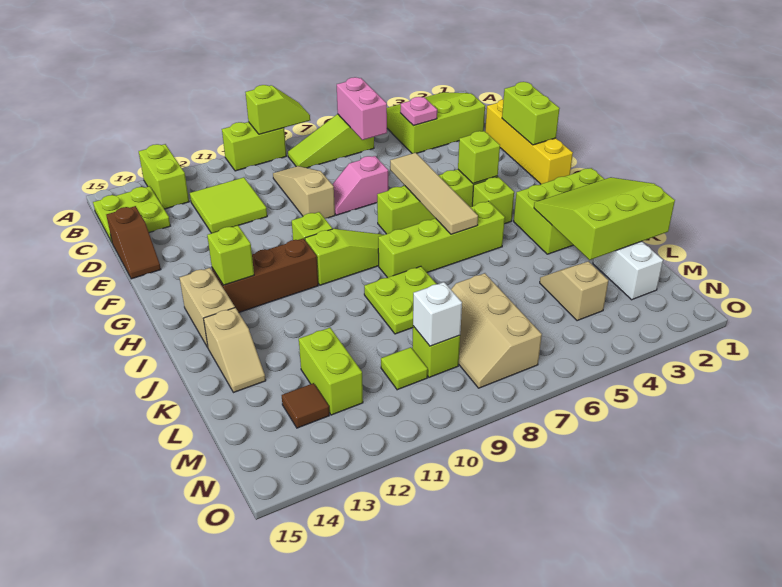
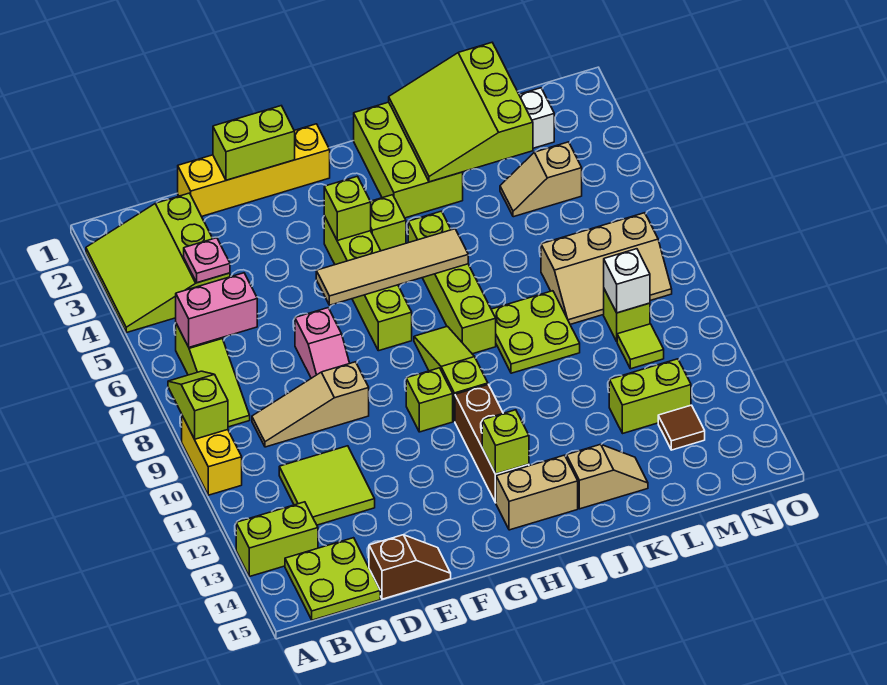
lime 1x2 brick [222,122,286,171] -> yellow 1x2 brick [182,416,242,495]

